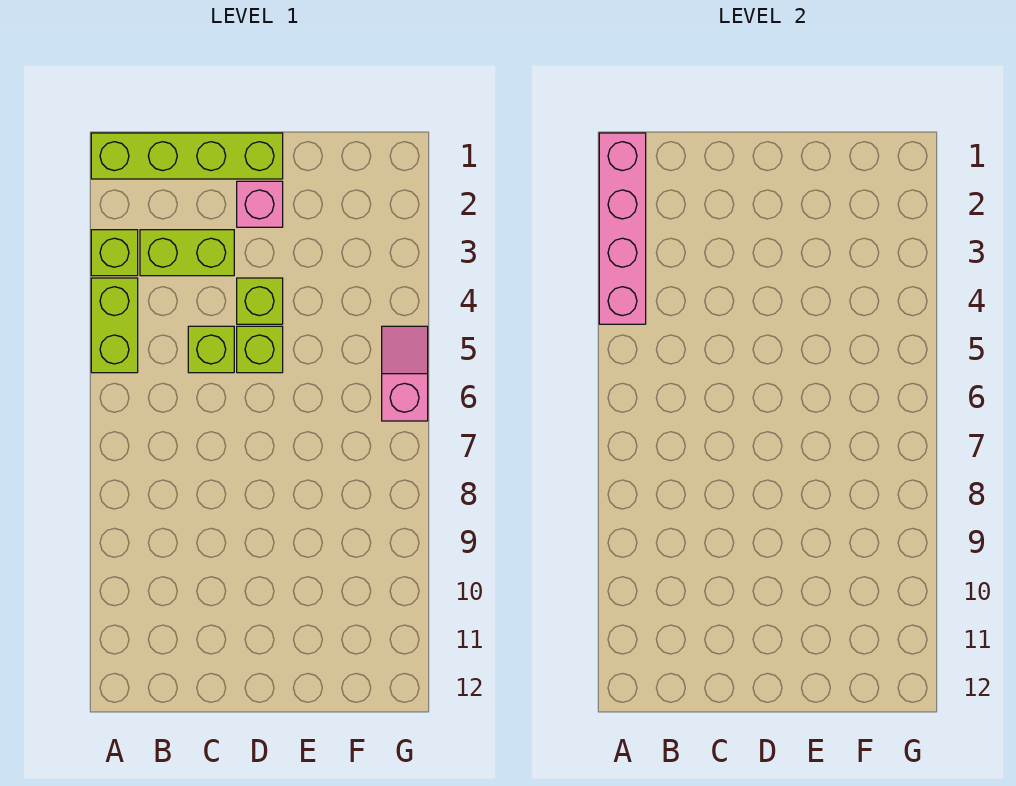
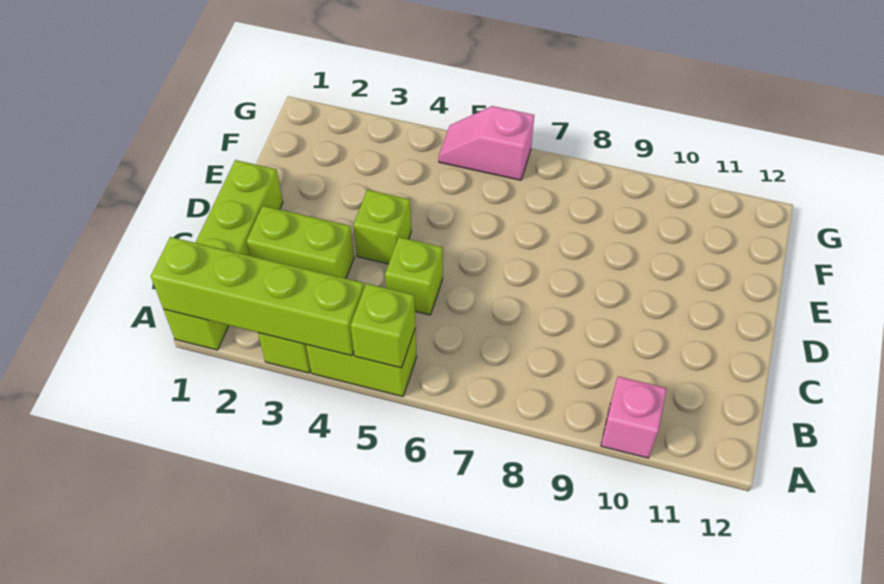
pink 1x4 brick [599,133,646,324] -> lime 1x4 brick [151,237,364,356]
lime 1x2 brick [140,230,234,276] -> lime 1x2 brick turned to [246,206,354,279]
pink 1x1 brick [237,181,283,227] -> pink 1x1 brick moved to [601,376,667,458]
lime 1x1 brick [237,326,283,373] -> lime 1x1 brick moved to [351,283,415,368]

